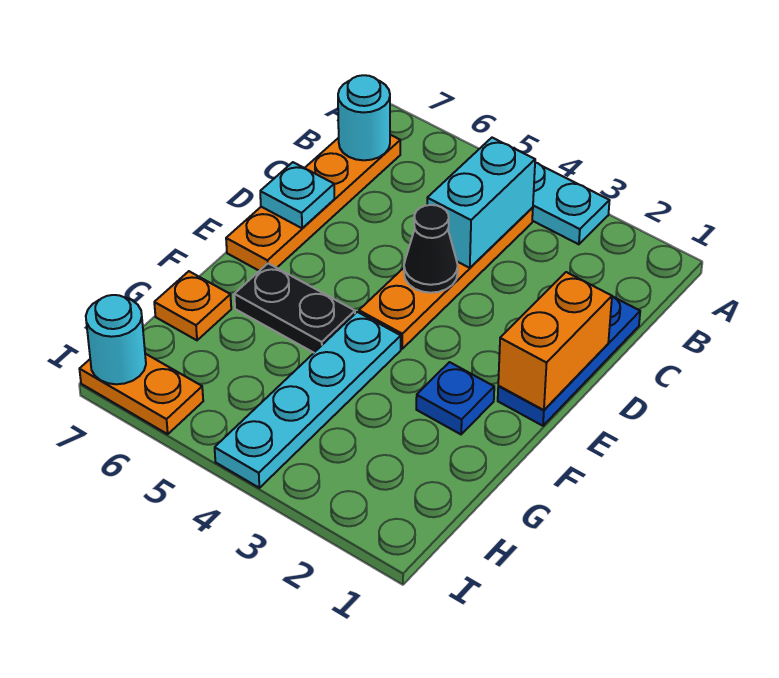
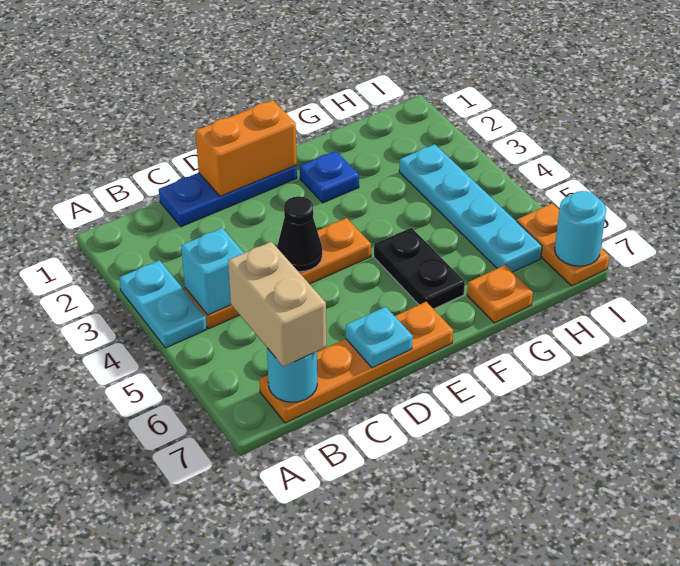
cyan 1x2 brick [427,138,535,268] -> cyan 1x1 brick [181,228,244,315]
none -> tan 1x2 brick [228,242,326,367]
cyan 1x4 plate [215,312,401,488] -> cyan 1x4 plate turned to [399,144,542,272]

